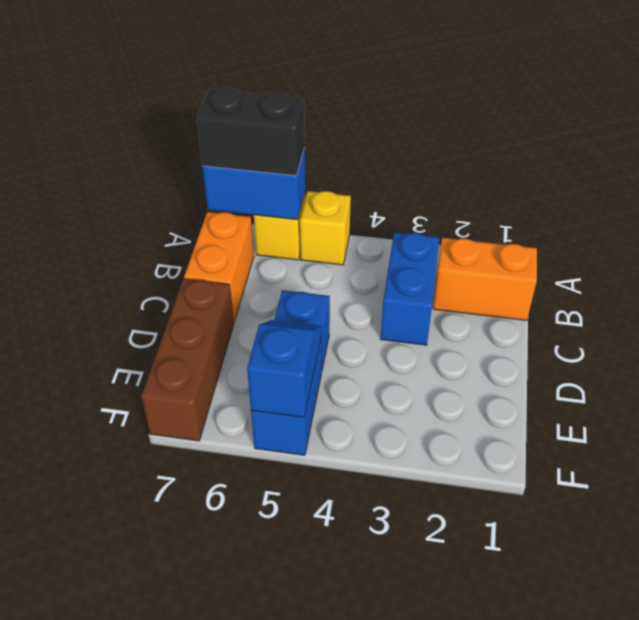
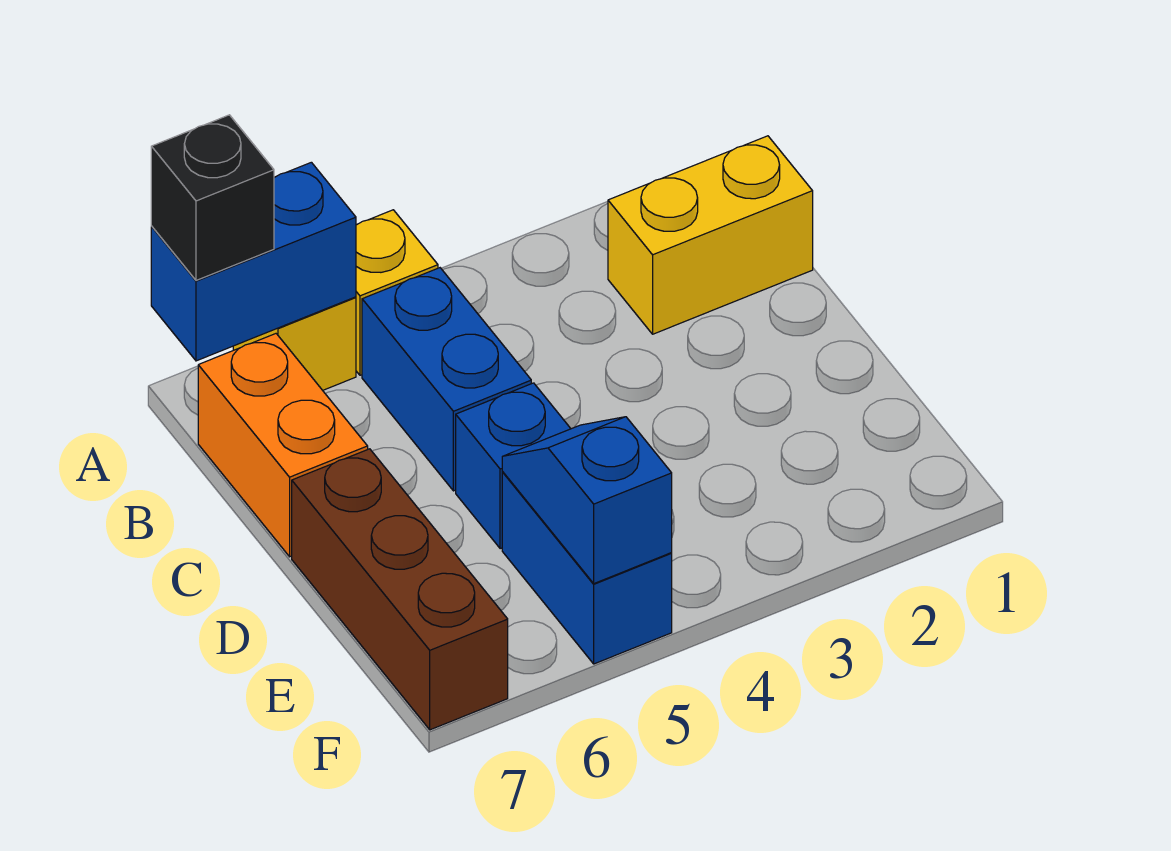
black 1x2 brick [197,88,305,176] -> black 1x1 brick [151,115,274,280]
orange 1x2 brick [433,238,537,320] -> yellow 1x2 brick [608,136,813,334]
blue 1x2 brick [380,232,439,345] -> blue 1x2 brick moved to [362,268,531,491]

